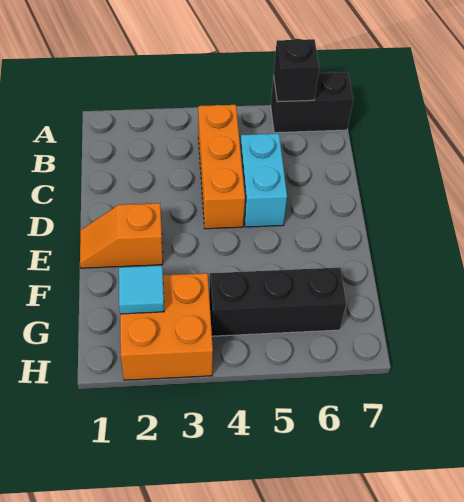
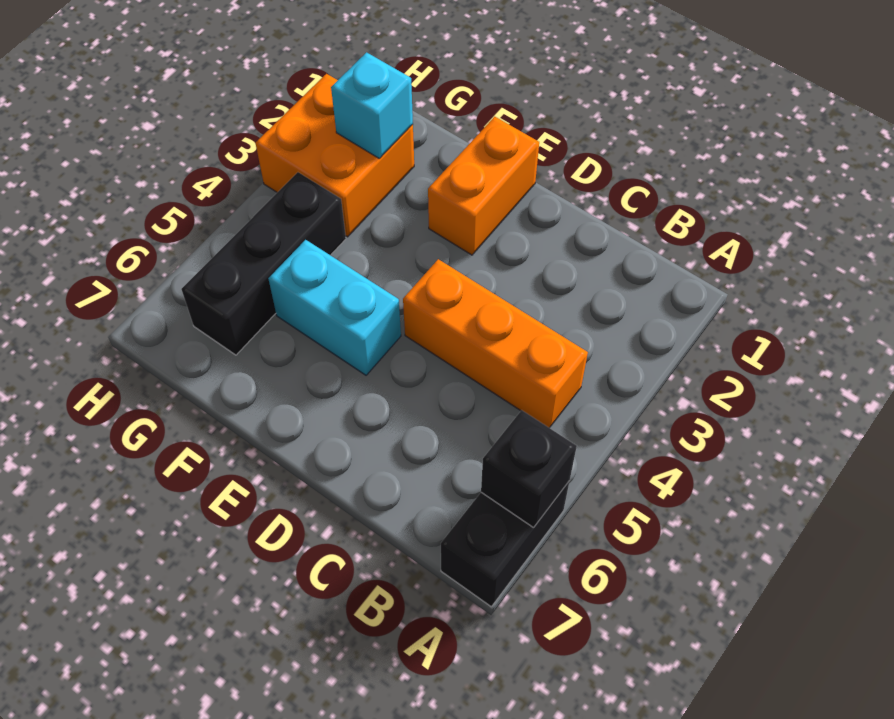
cyan 1x2 brick [240,134,287,227] -> cyan 1x2 brick moved to [268,240,401,375]
orange 1x2 slope [80,203,163,268] -> orange 1x2 brick [428,117,539,255]
cyan 1x1 tile [119,266,164,314] -> cyan 1x1 brick [331,52,413,159]

